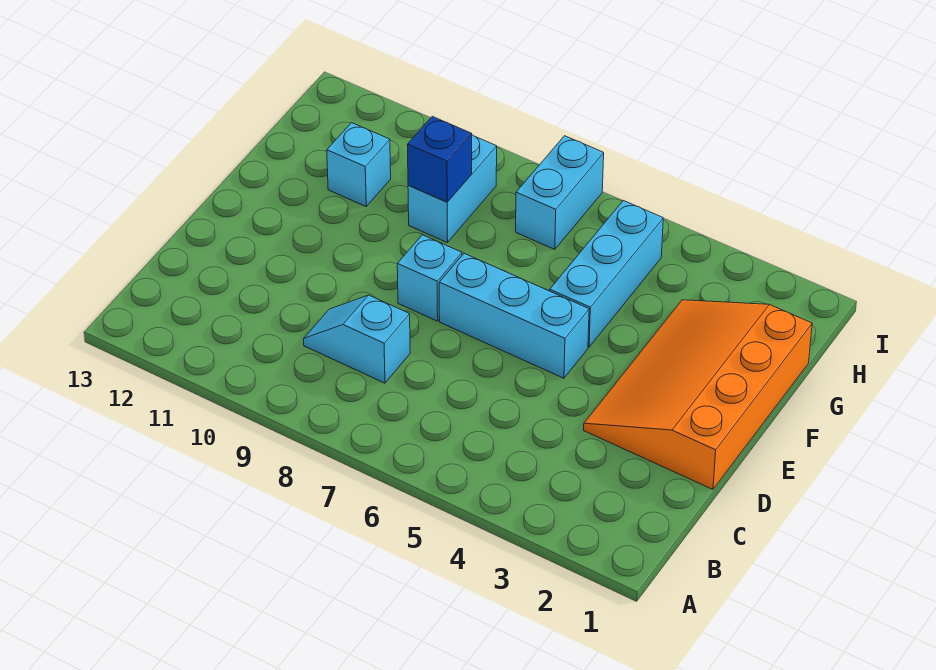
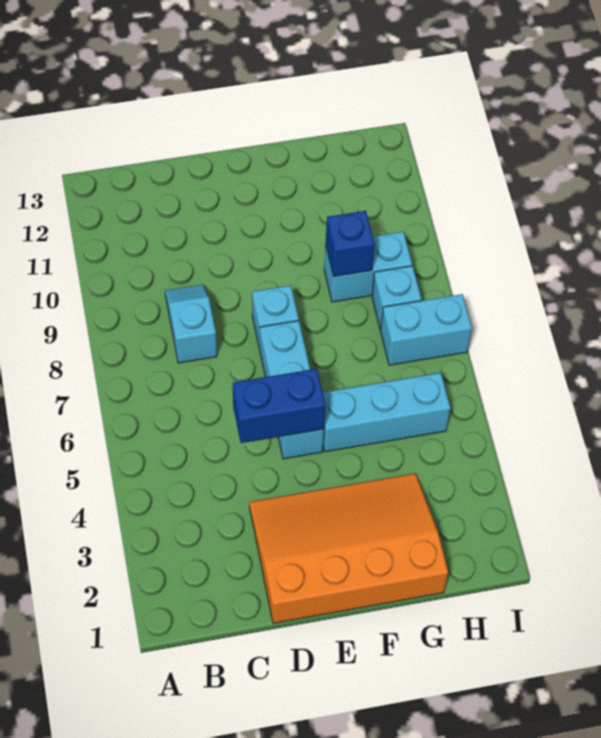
none -> blue 1x2 brick [233,369,325,443]
cyan 1x1 brick [327,123,391,206] -> cyan 1x1 brick moved to [372,266,422,330]

